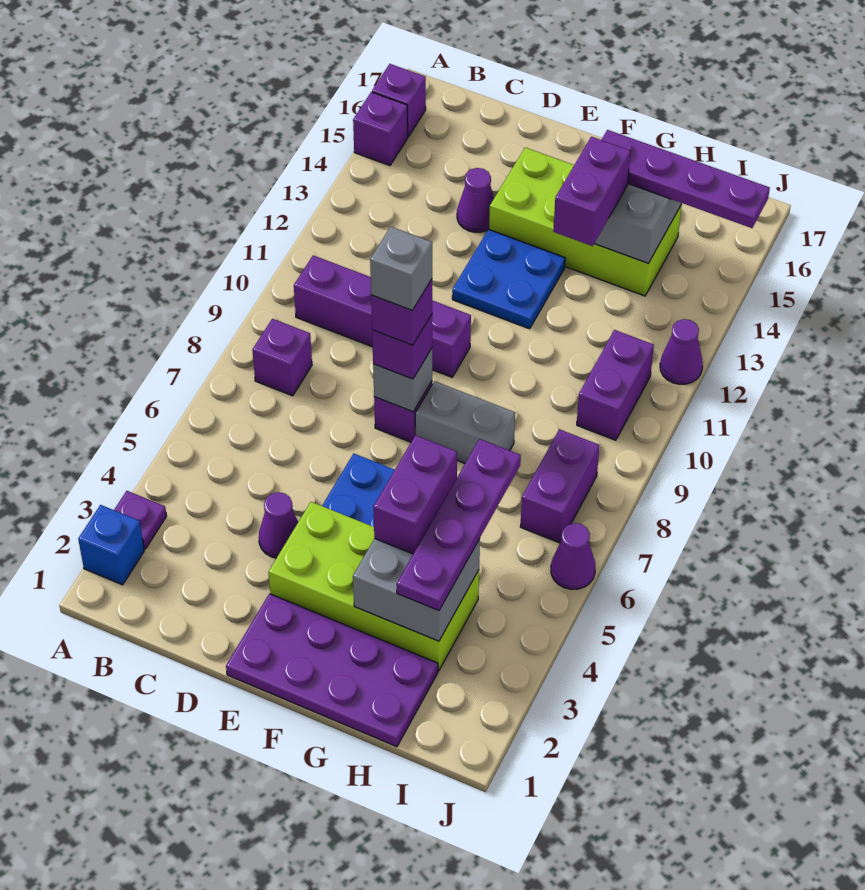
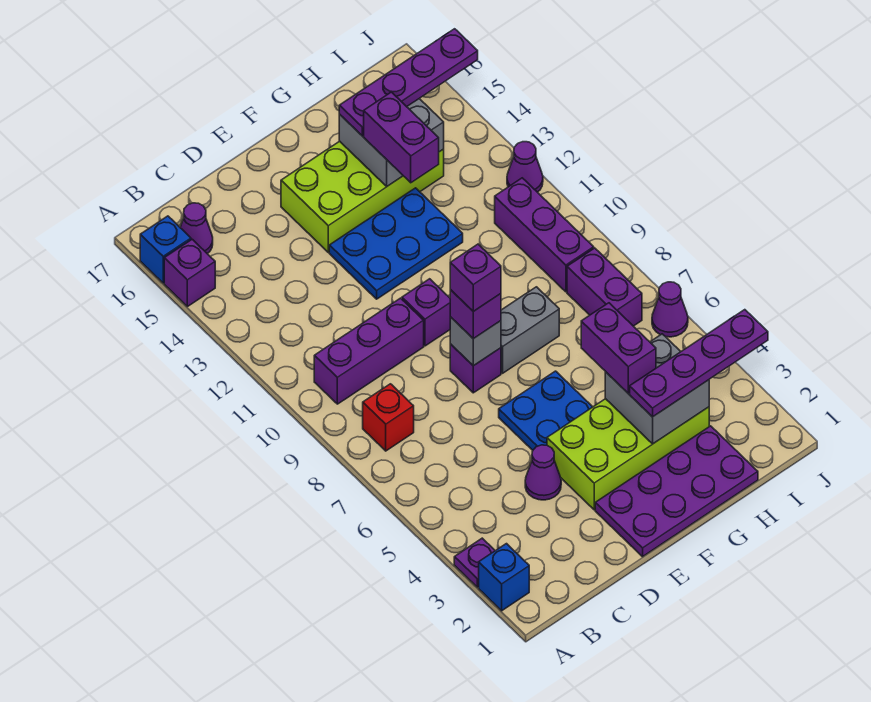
purple 1x1 brick [372,64,426,137] -> blue 1x1 brick [140,216,191,283]
purple 1x1 brick [252,319,312,396] -> red 1x1 brick [363,384,414,451]
purple 1x1 cone [457,168,494,232] -> purple 1x1 cone moved to [180,203,213,254]
grey 1x1 brick [370,227,432,310] -> none
blue 2x2 plate [452,229,565,329] -> blue 2x3 plate [329,188,463,299]
purple 1x4 plate [397,439,521,611] -> purple 1x4 plate turned to [630,310,768,417]
purple 1x2 brick [577,330,654,440] -> purple 1x3 brick [495,178,594,292]

